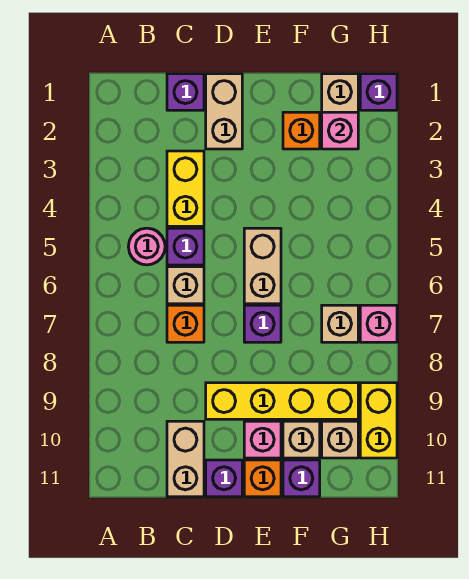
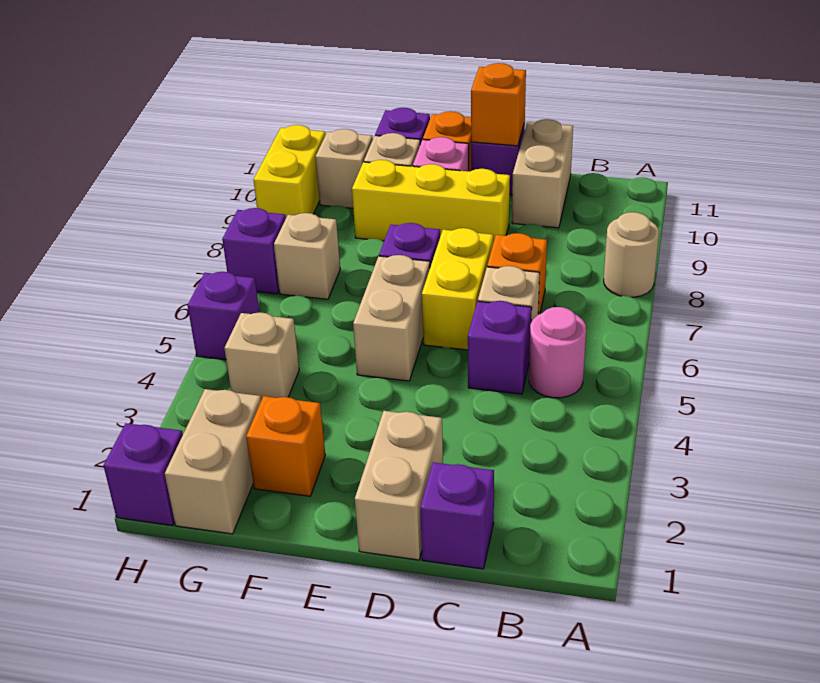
none -> tan 1x1 round brick [604,212,659,297]
yellow 1x2 brick [167,151,204,226] -> yellow 1x2 brick moved to [422,228,493,350]
yellow 1x4 brick [206,383,358,419] -> yellow 1x3 brick [352,160,510,243]
none -> orange 1x1 brick [471,63,526,146]
pink 1x1 brick [322,112,358,149] -> none
none -> tan 1x1 brick [224,312,299,400]
none -> purple 1x1 brick [187,272,260,360]
pink 1x1 brick [360,305,397,342] -> purple 1x1 brick [222,208,286,294]

